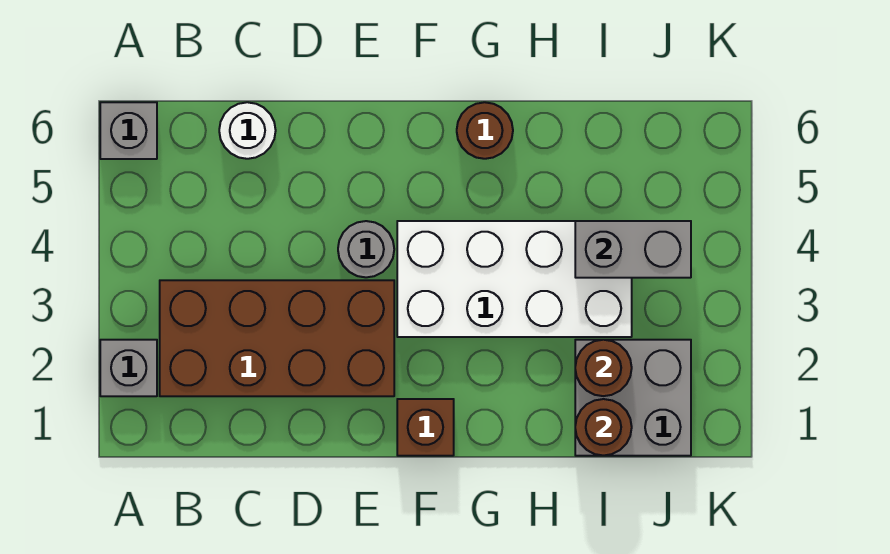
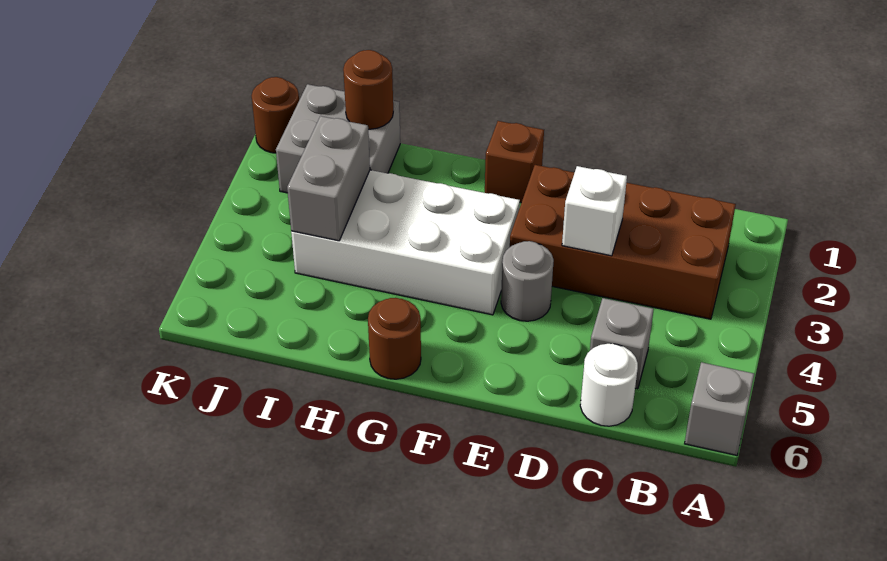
grey 1x1 brick [100,340,157,396] -> grey 1x1 brick moved to [590,298,654,389]
none -> white 1x1 brick [562,166,627,256]
brown 1x1 round brick [575,340,632,396] -> brown 1x1 round brick moved to [251,77,299,153]
grey 1x2 brick [575,221,691,278] -> grey 1x2 brick turned to [287,116,370,241]

